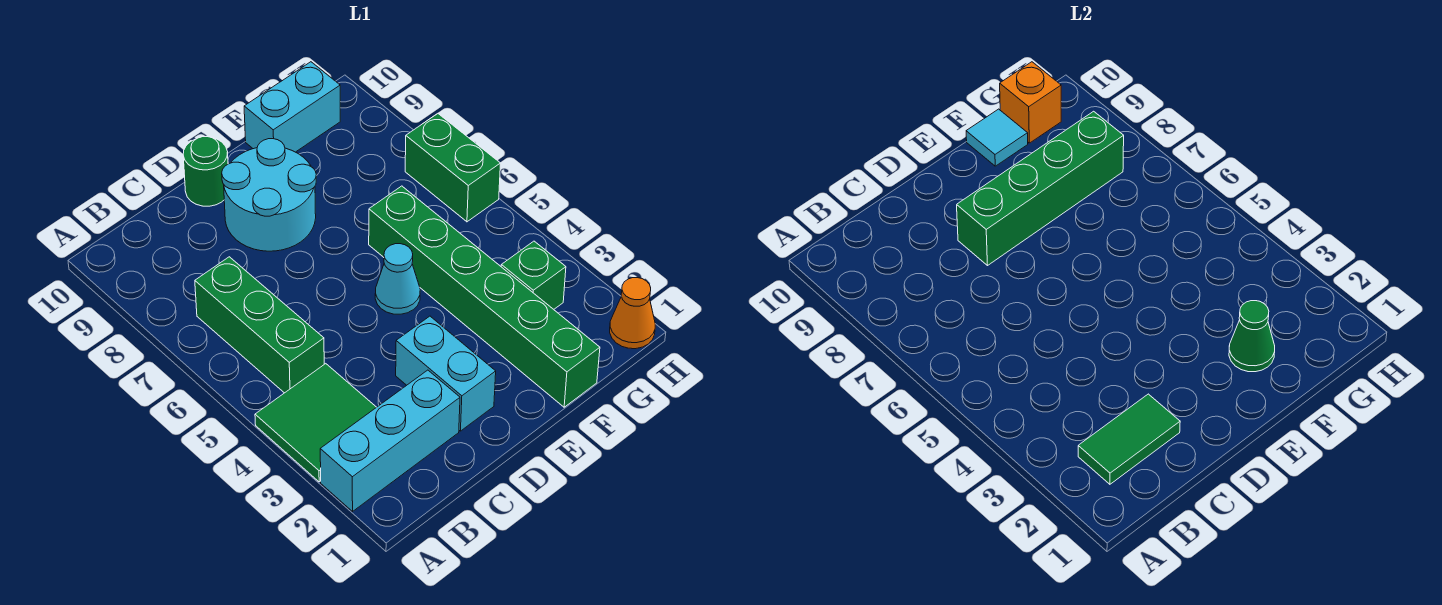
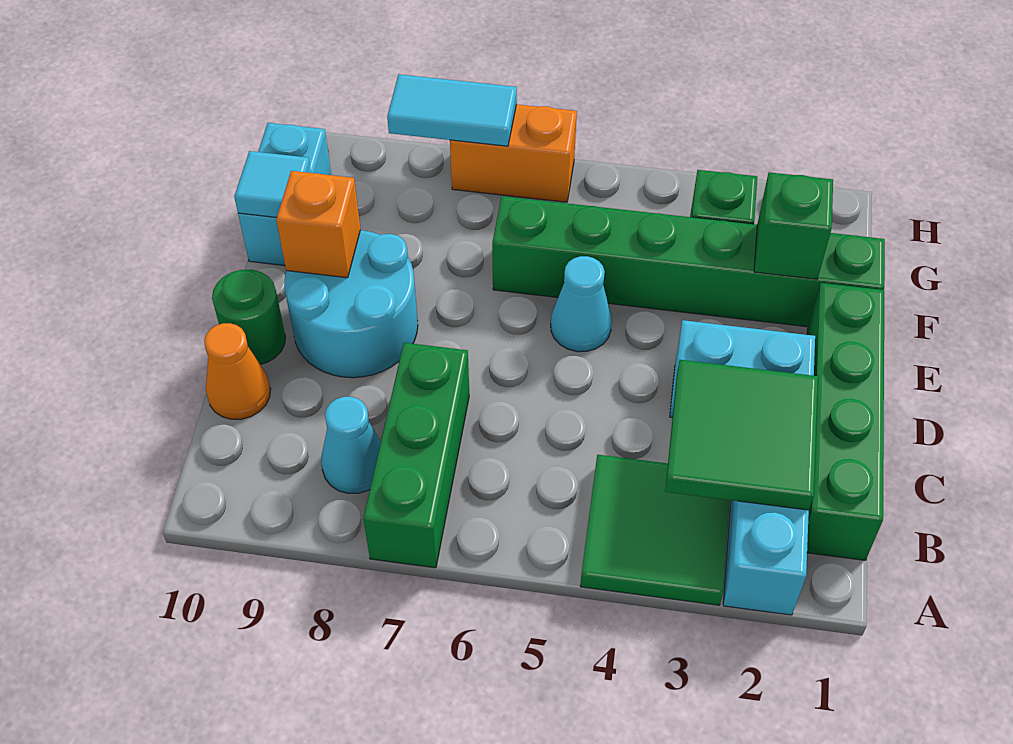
green 1x2 tile [1078,394,1180,484] -> green 2x2 tile [665,360,818,510]
green 1x3 brick [195,257,324,393] -> green 1x3 brick turned to [363,343,469,568]
none -> cyan 1x1 cone [321,397,381,493]
green 1x4 brick [957,111,1124,265] -> green 1x4 brick moved to [807,283,884,560]
green 1x1 cone [1229,301,1275,372] -> green 1x1 brick [754,172,833,279]
orange 1x1 brick [1000,62,1061,143] -> orange 1x1 brick moved to [276,171,360,278]
orange 1x1 cone [610,278,655,349] -> orange 1x1 cone moved to [204,323,271,419]
green 1x2 brick [405,114,501,222] -> orange 1x2 brick [450,104,577,202]
none -> cyan 1x2 tile [387,74,517,146]

